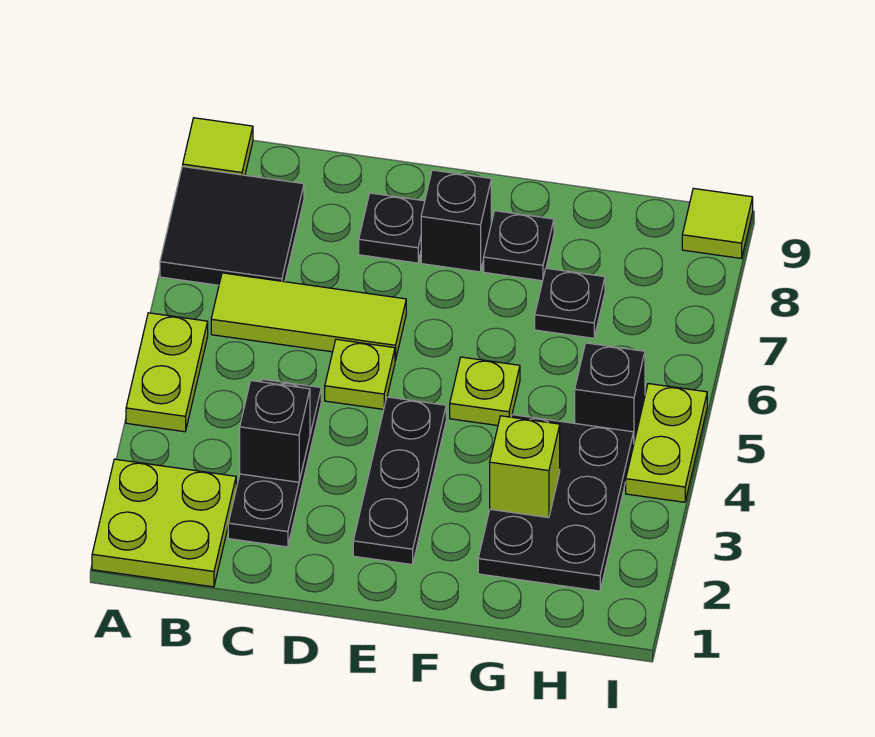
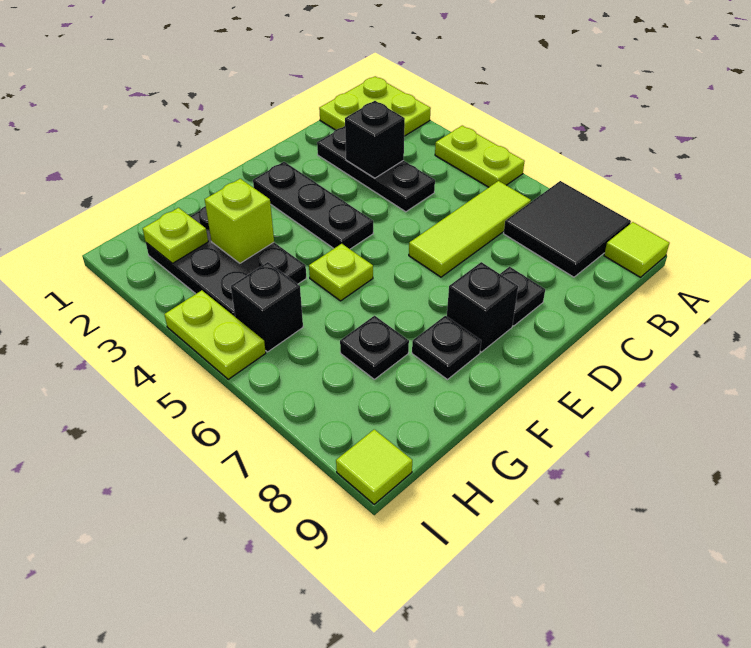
lime 1x1 plate [325,339,395,409] -> lime 1x1 plate moved to [143,208,208,263]

